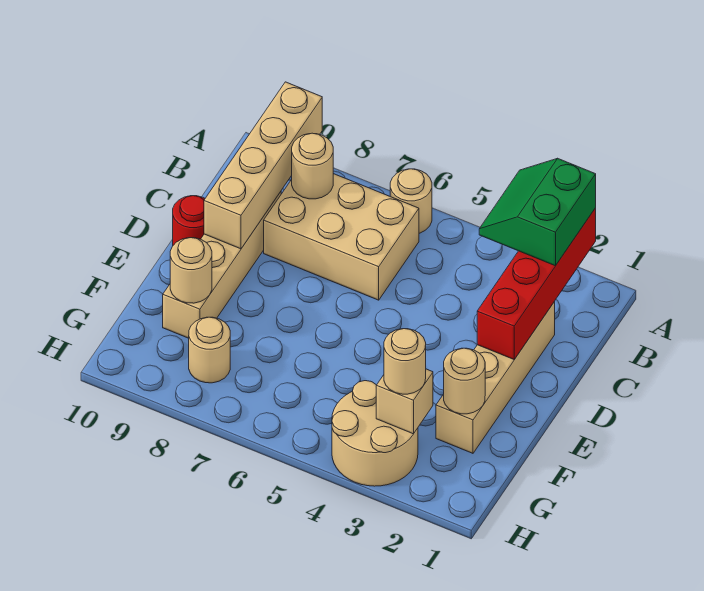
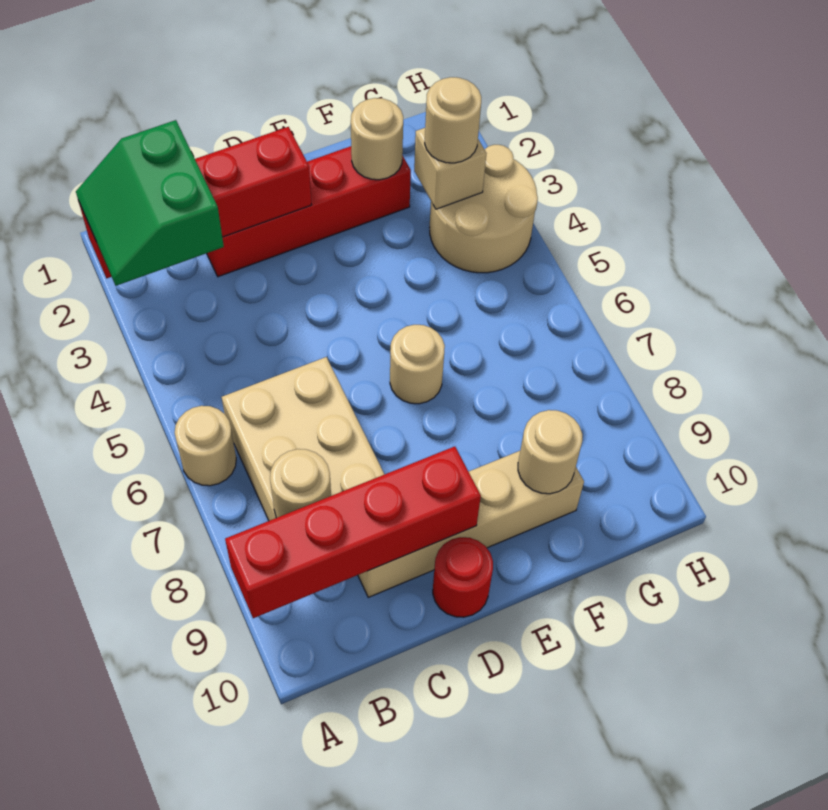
green 2x2 slope [479,158,596,266] -> green 2x2 slope turned to [76,120,224,286]
tan 1x4 brick [204,82,322,249] -> red 1x4 brick [225,446,481,618]
tan 1x4 brick [436,302,555,453] -> red 1x4 brick [207,146,411,277]
tan 1x1 round brick [189,317,230,383] -> tan 1x1 round brick moved to [390,325,445,404]

